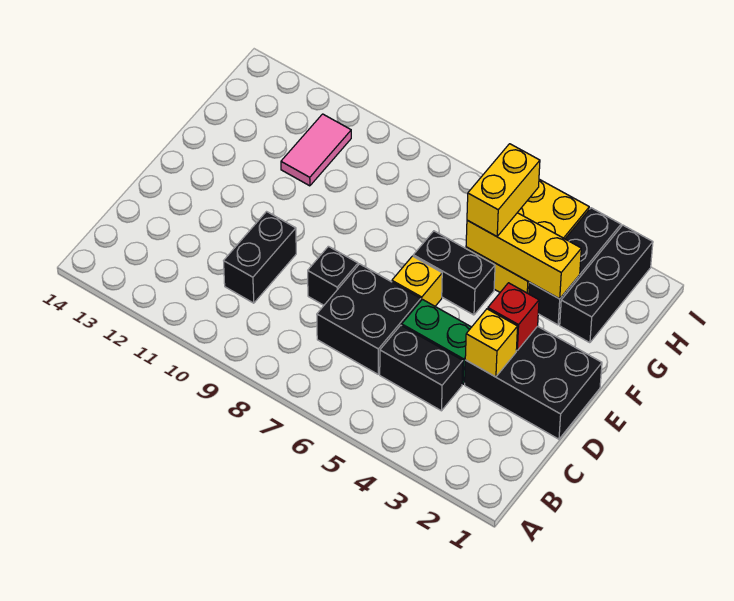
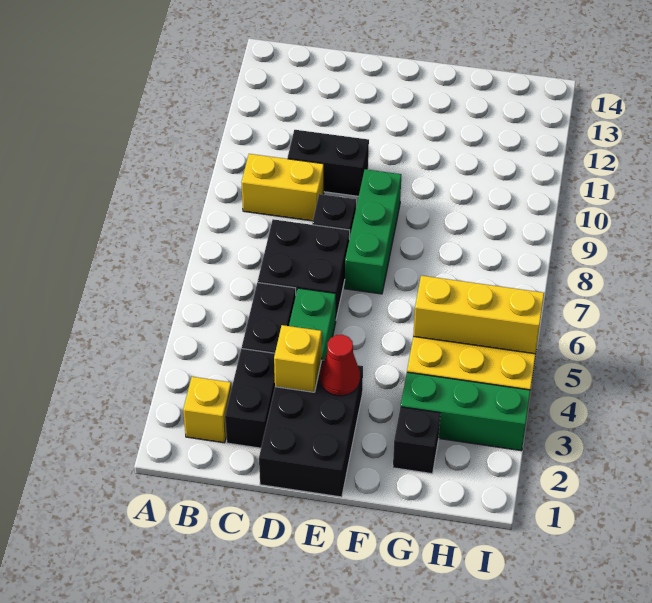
red 1x1 brick [488,283,539,350] -> red 1x1 cone [320,334,360,396]
yellow 1x1 brick [392,256,442,306] -> yellow 1x1 brick moved to [183,377,231,443]
none -> green 1x3 brick [345,169,401,294]
black 1x2 brick [413,231,495,315] -> black 1x2 brick moved to [225,349,275,448]
black 1x3 brick [560,225,653,343] -> black 1x1 brick [393,407,440,474]
black 1x3 brick [529,208,621,325] -> green 1x3 brick [401,372,531,451]
yellow 1x3 brick [466,213,581,299] -> yellow 1x3 brick turned to [413,276,544,354]
yellow 1x2 brick [467,144,540,236] -> yellow 1x2 brick moved to [241,154,324,221]
pink 1x2 tile [281,114,351,186] -> none

